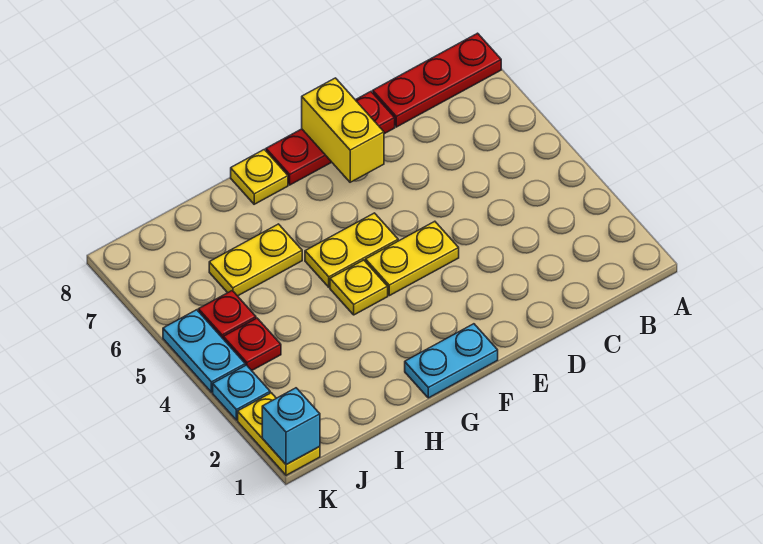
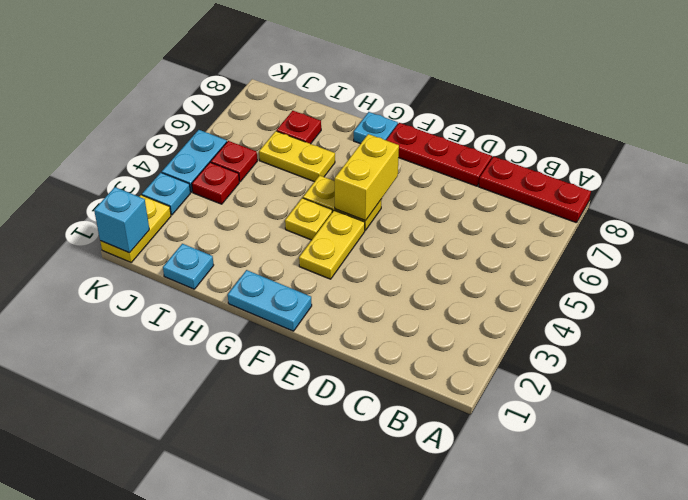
yellow 1x2 plate [366,221,459,296] -> yellow 1x2 plate turned to [299,210,365,279]
yellow 1x2 brick [302,78,384,182] -> yellow 1x2 brick moved to [335,134,399,221]
yellow 1x1 plate [231,149,288,204] -> cyan 1x1 plate [354,112,398,144]
none -> cyan 1x1 plate [163,244,214,289]
none -> red 1x1 plate [277,111,321,144]

